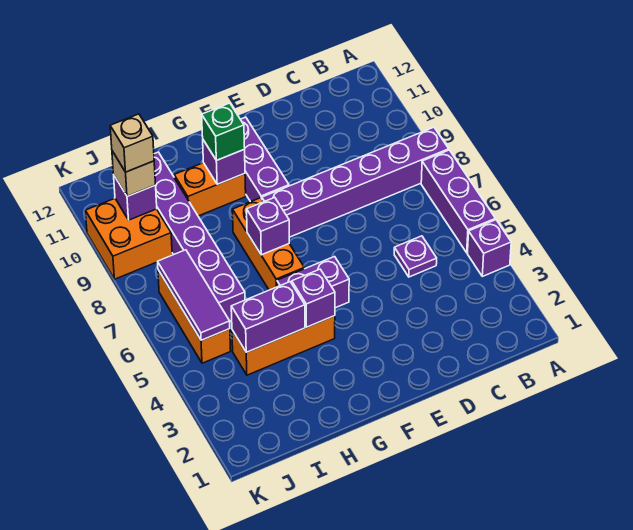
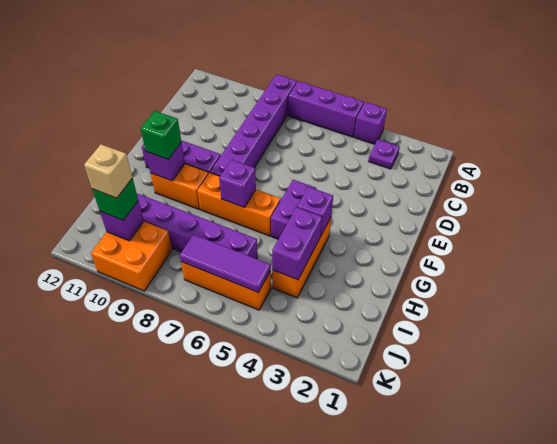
purple 1x1 plate [394,236,437,277] -> purple 1x1 plate moved to [369,140,400,169]
orange 1x2 brick [174,163,246,216] -> orange 1x2 brick turned to [151,164,208,209]
tan 1x1 brick [112,151,156,196] -> green 1x1 brick [92,178,138,220]

